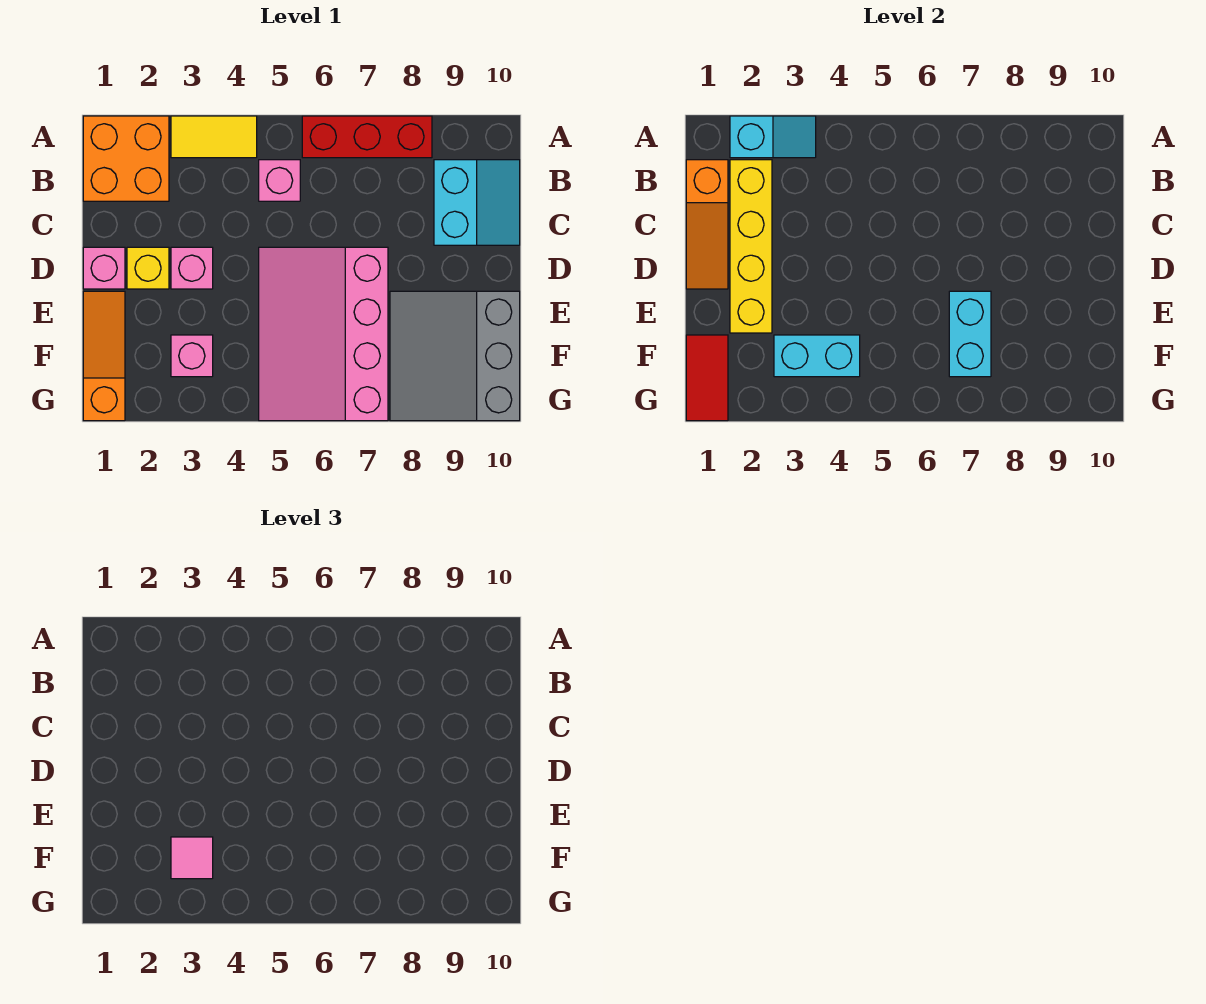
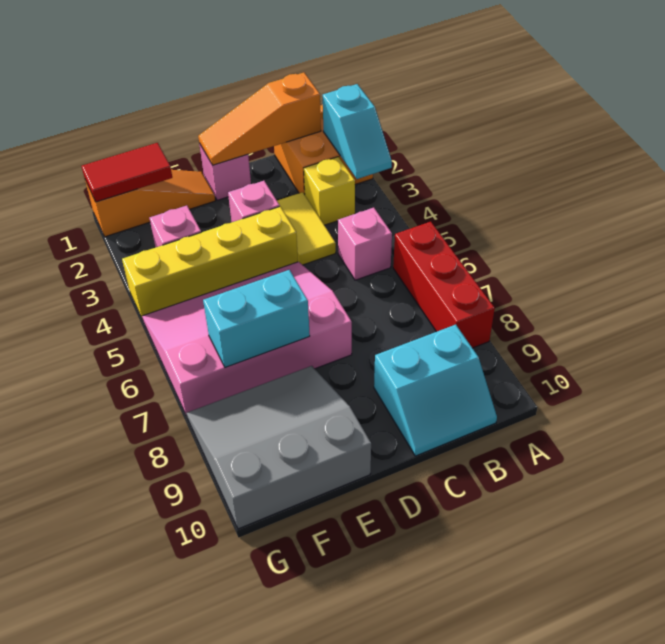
yellow 1x2 tile [171,116,257,158] -> yellow 1x2 tile moved to [277,192,336,265]
yellow 1x4 brick [730,160,772,333] -> yellow 1x4 brick moved to [122,207,298,320]
yellow 1x1 brick [127,247,169,289] -> yellow 1x1 brick moved to [304,157,355,225]
cyan 1x2 brick [774,335,860,377] -> none
pink 1x1 tile [171,837,213,879] -> none

